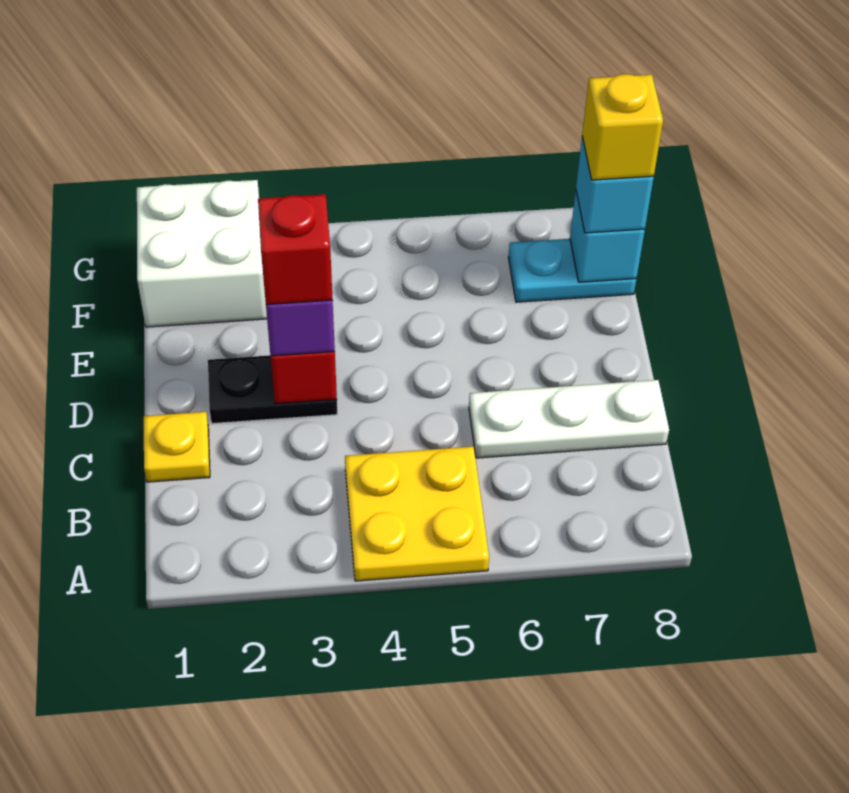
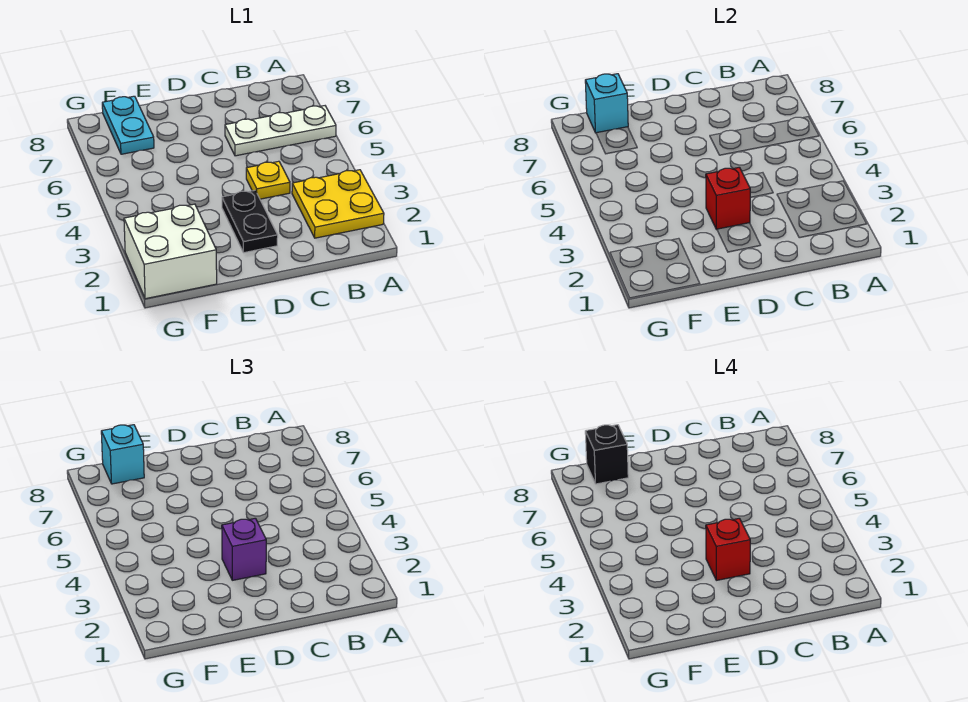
yellow 2x2 plate [345,446,489,581] -> yellow 2x2 plate moved to [292,170,384,238]
yellow 1x1 plate [144,412,210,482] -> yellow 1x1 plate moved to [246,161,290,199]
white 1x3 plate [469,380,669,458] -> white 1x3 plate turned to [225,106,336,156]
yellow 1x1 brick [582,74,663,180] -> black 1x1 brick [585,425,628,484]

